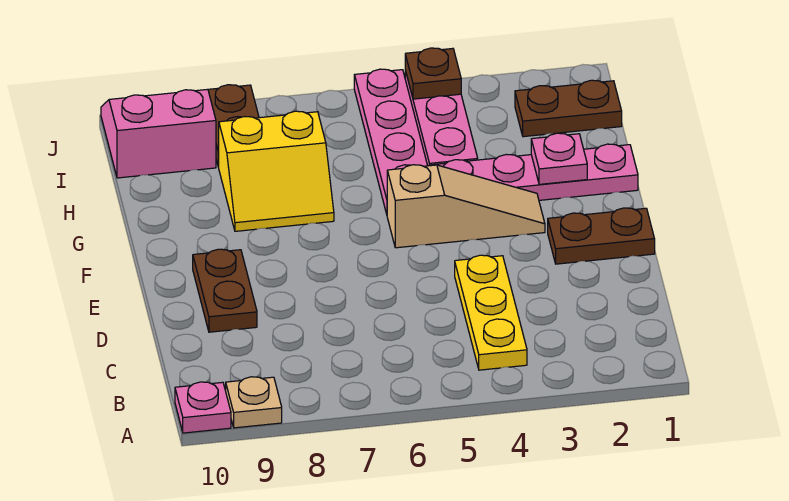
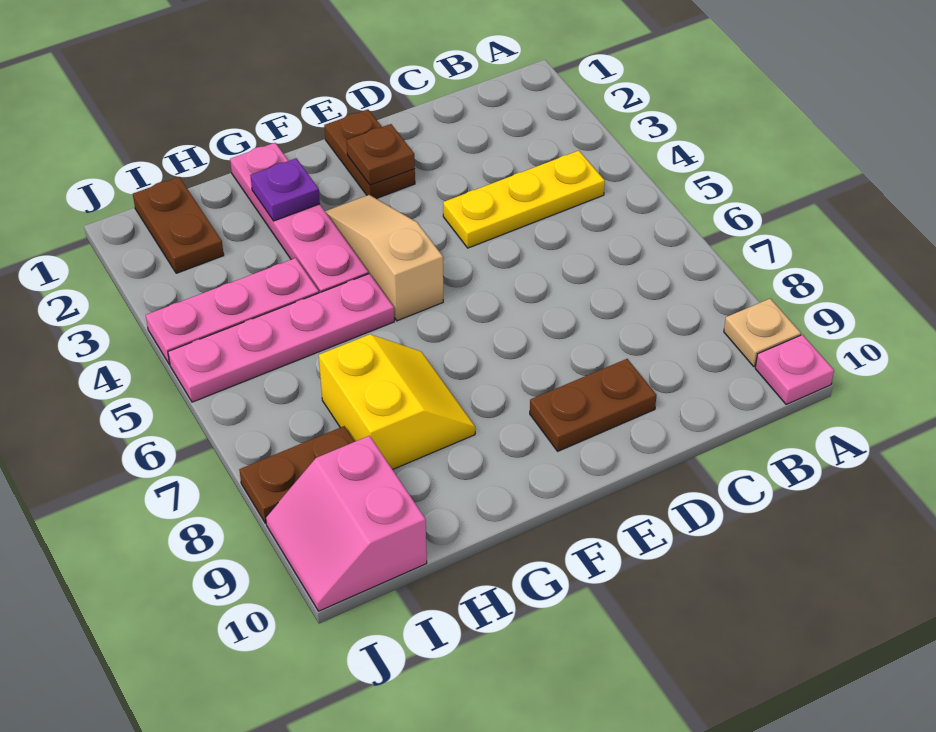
pink 1x1 plate [531,133,587,184] -> purple 1x1 plate [250,158,320,221]
brown 1x1 plate [405,48,461,99] -> brown 1x1 plate moved to [347,124,415,185]

